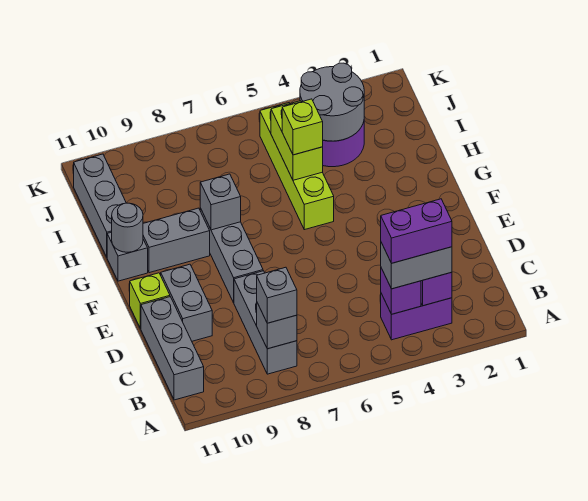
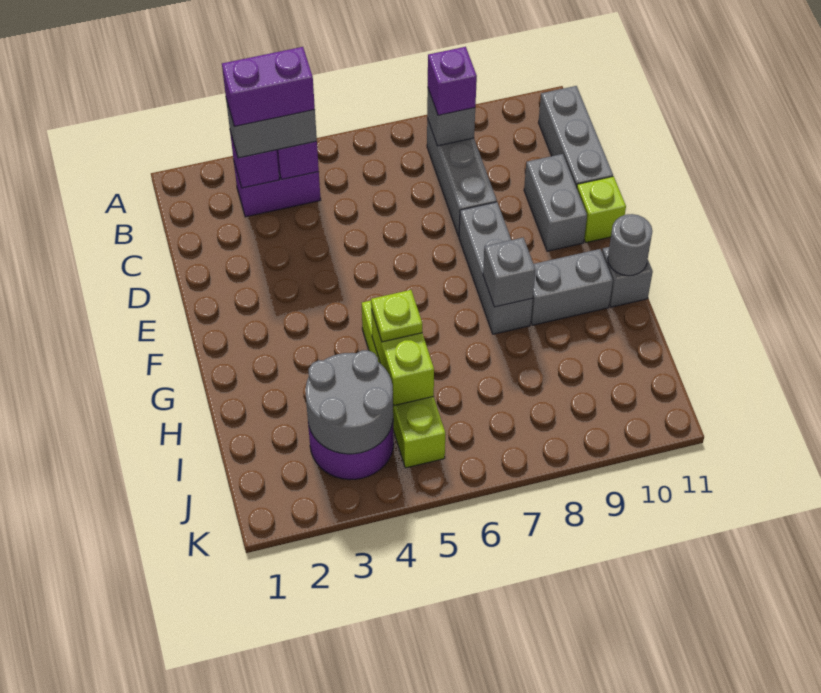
grey 1x1 brick [257,267,297,323] -> purple 1x1 brick [428,47,477,115]
lime 1x1 brick [282,99,323,155] -> lime 1x1 plate [371,290,422,342]
grey 1x3 brick [74,154,126,257] -> none

